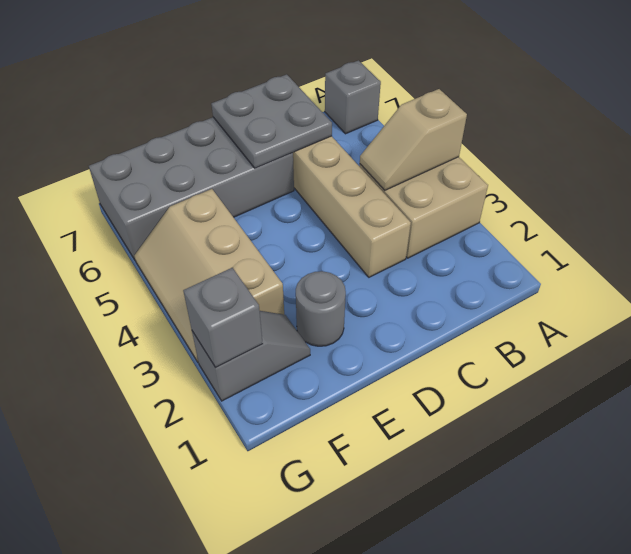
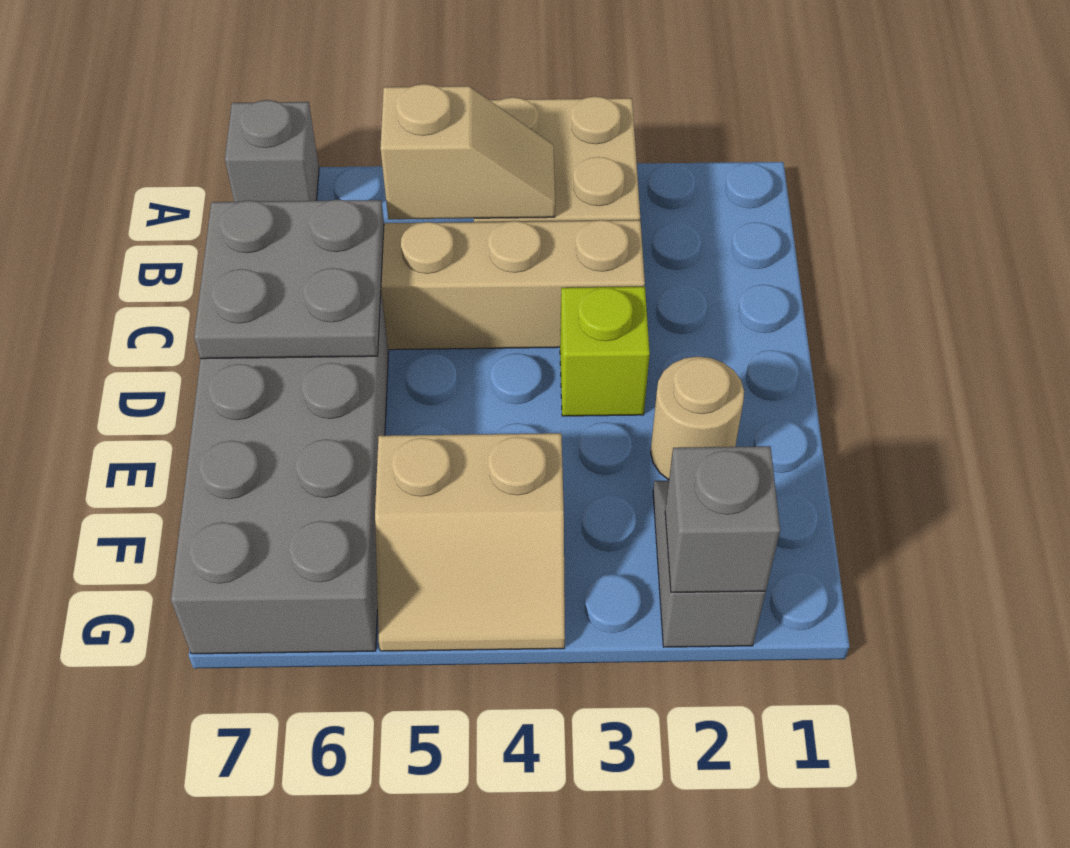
tan 1x2 slope [360,89,467,190] -> tan 1x2 slope turned to [380,84,555,219]
none -> lime 1x1 brick [560,287,650,416]
grey 1x1 round brick [296,271,346,346] -> tan 1x1 round brick [651,357,744,480]
tan 2x3 slope [134,189,284,362] -> tan 2x2 slope [375,433,565,651]

